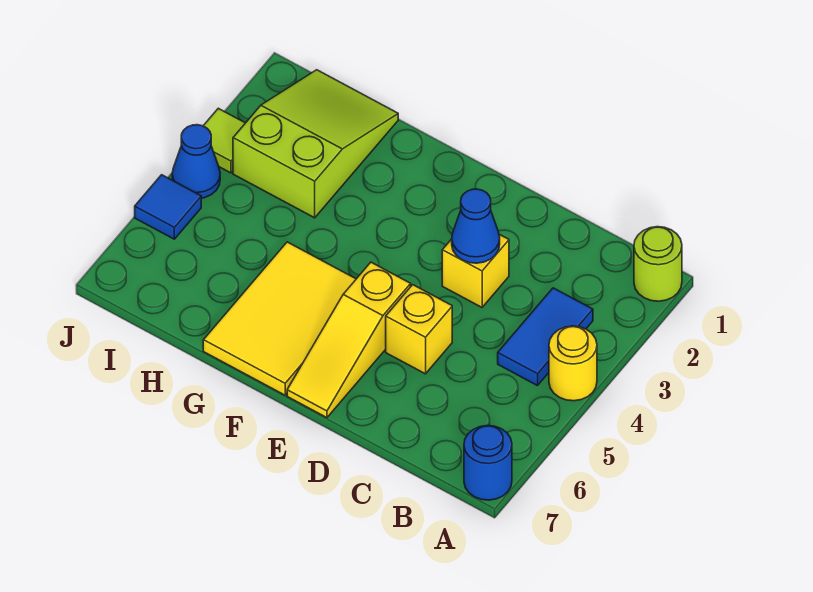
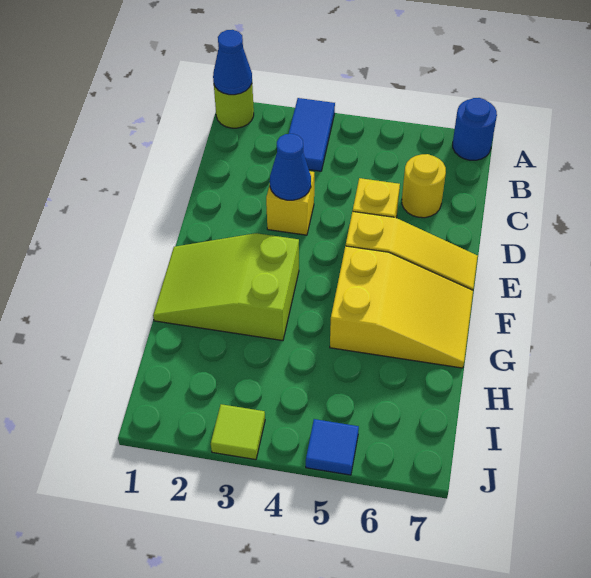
yellow 1x1 round brick [549,326,597,401] -> yellow 1x1 round brick moved to [402,154,446,218]
blue 1x2 tile [498,288,593,386] -> blue 1x2 tile turned to [289,98,335,171]
yellow 2x3 tile [203,242,356,395] -> yellow 2x3 slope [330,246,473,368]
lime 2x3 slope [233,70,398,218] -> lime 2x3 slope moved to [153,233,299,341]
blue 1x1 cone [172,125,220,198] -> blue 1x1 cone moved to [213,30,252,95]

